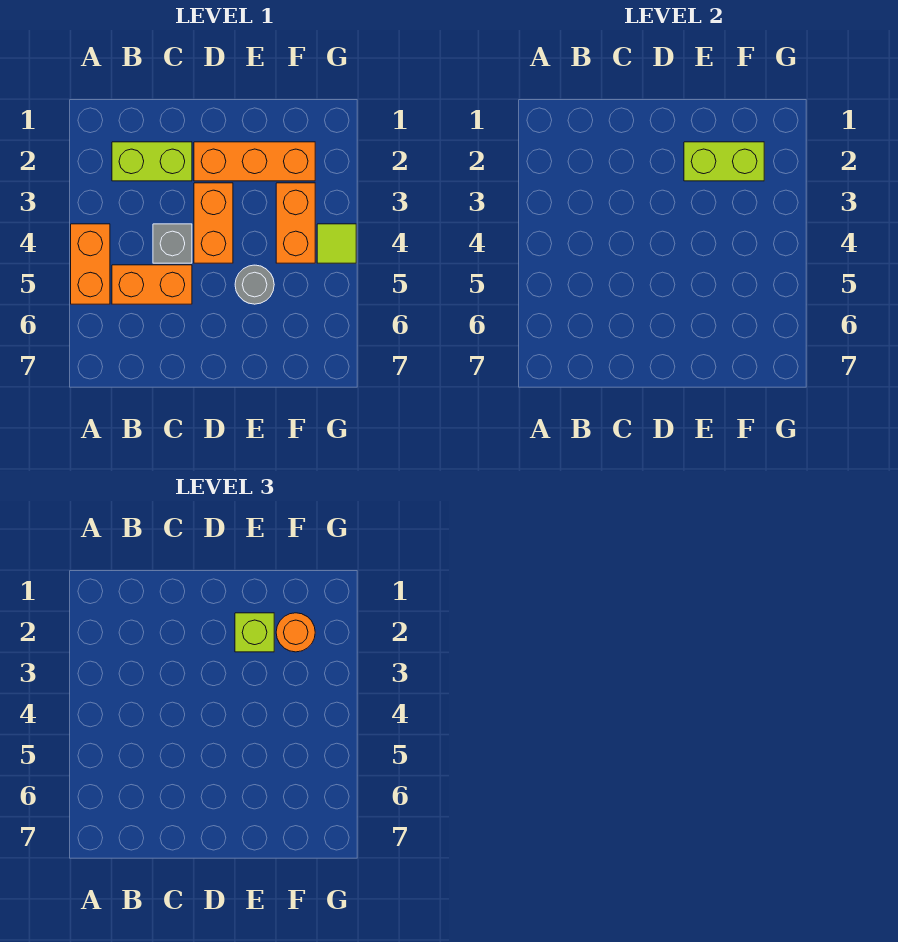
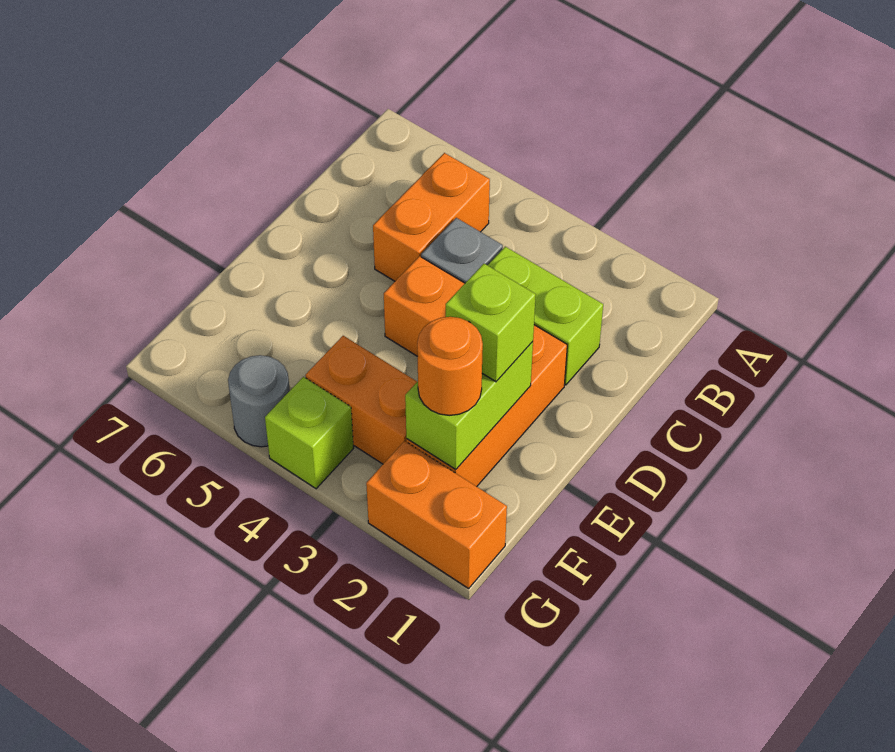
orange 1x2 brick [71,224,110,304] -> orange 1x2 brick moved to [366,441,507,589]
lime 1x2 brick [112,142,192,181] -> lime 1x2 brick turned to [488,247,603,385]
grey 1x1 round brick [235,265,274,304] -> grey 1x1 round brick moved to [228,355,290,447]
lime 1x1 tile [317,224,356,263] -> lime 1x1 brick [265,377,354,489]

